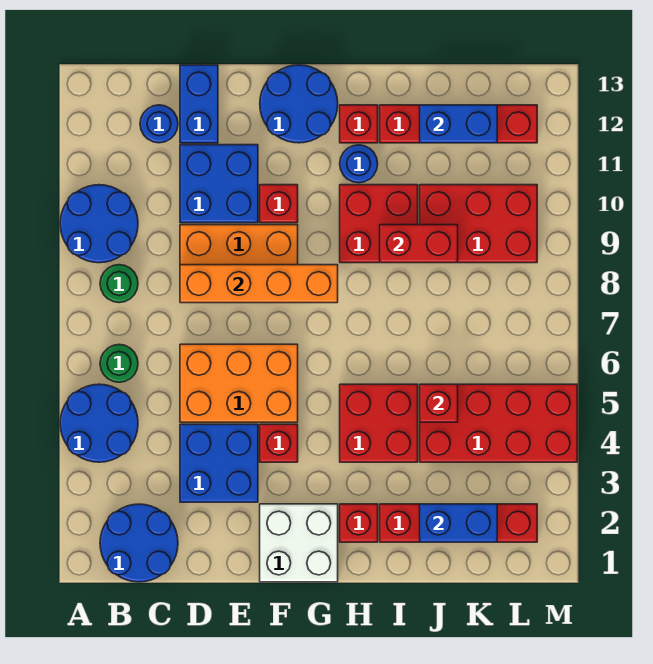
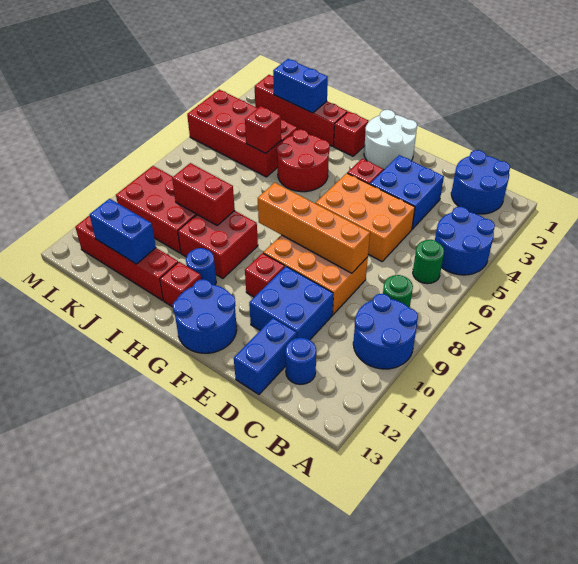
white 2x2 brick [260,504,338,582] -> white 2x2 round brick [364,110,417,170]
red 2x2 brick [340,384,418,462] -> red 2x2 round brick [277,129,330,192]

